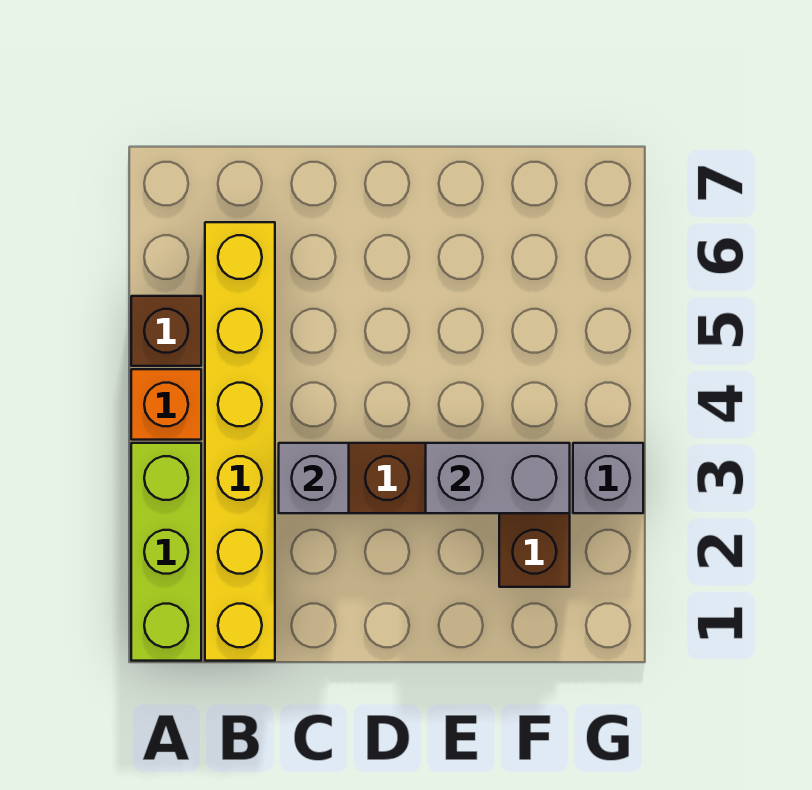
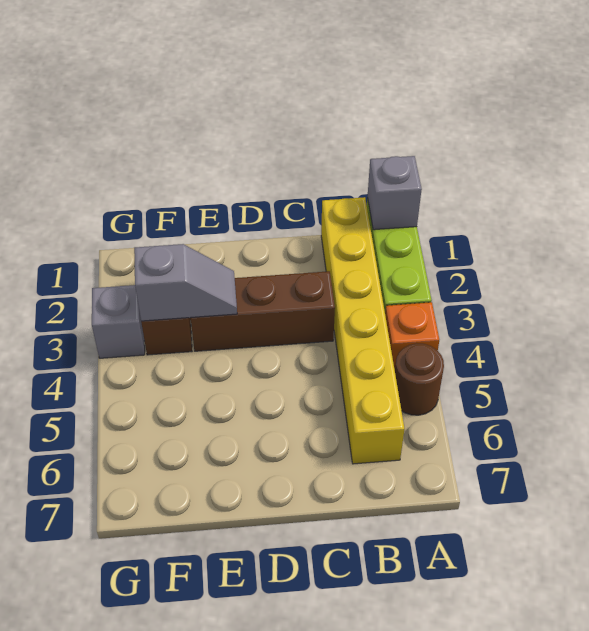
brown 1x1 brick [131,296,201,366] -> brown 1x1 round brick [395,343,444,415]
grey 1x1 brick [279,443,349,513] -> grey 1x1 brick moved to [368,156,422,230]
grey 1x2 brick [426,443,570,513] -> grey 1x2 slope [134,244,237,321]

